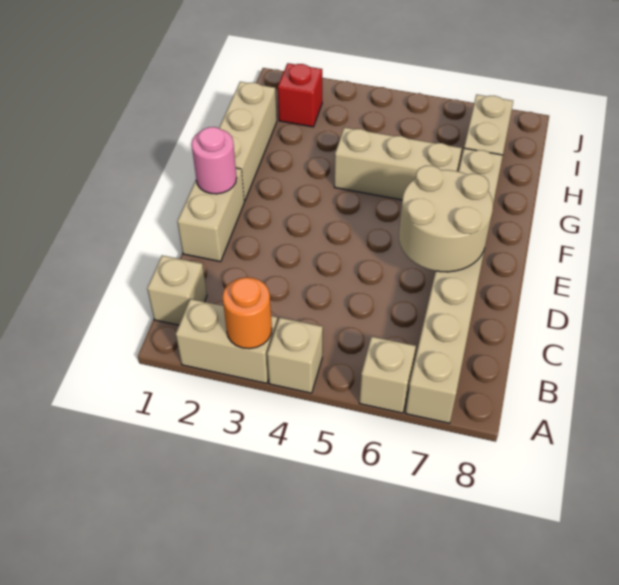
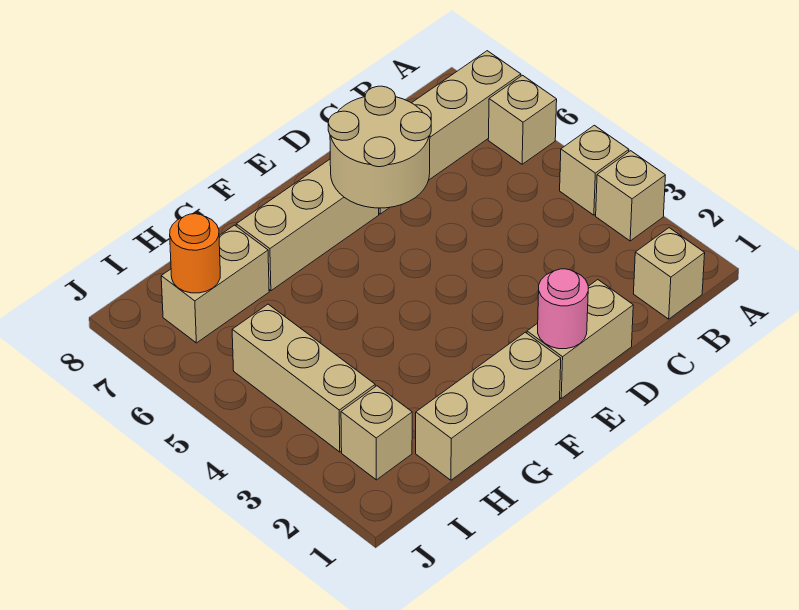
tan 1x2 brick [176,299,277,383] -> tan 1x1 brick [596,151,665,241]
orange 1x1 round brick [222,277,272,349] -> orange 1x1 round brick moved to [170,214,220,293]
tan 1x3 brick [334,127,462,200] -> tan 1x3 brick moved to [232,304,375,452]
red 1x1 brick [278,63,322,127] -> tan 1x1 brick [341,386,412,480]

